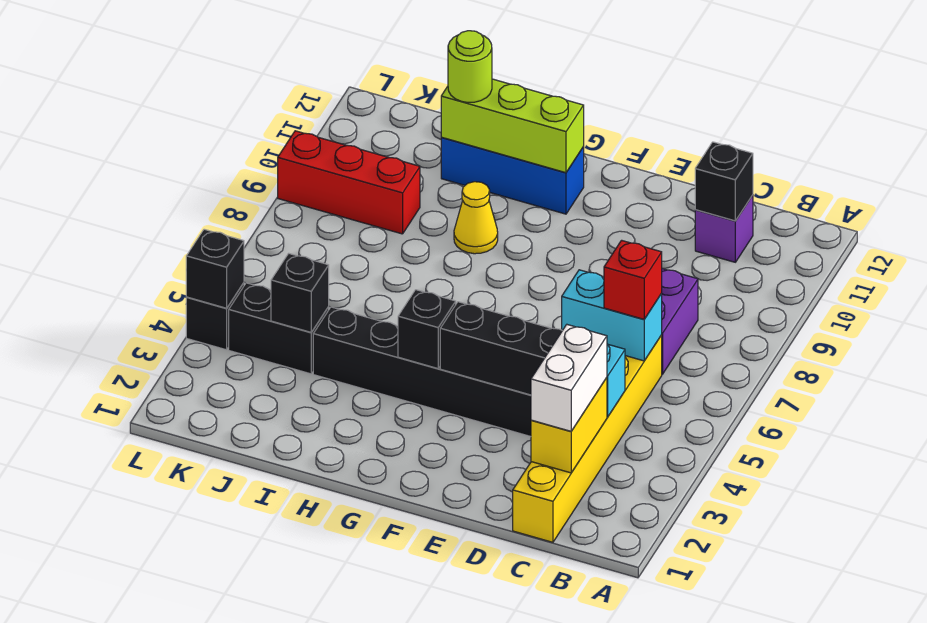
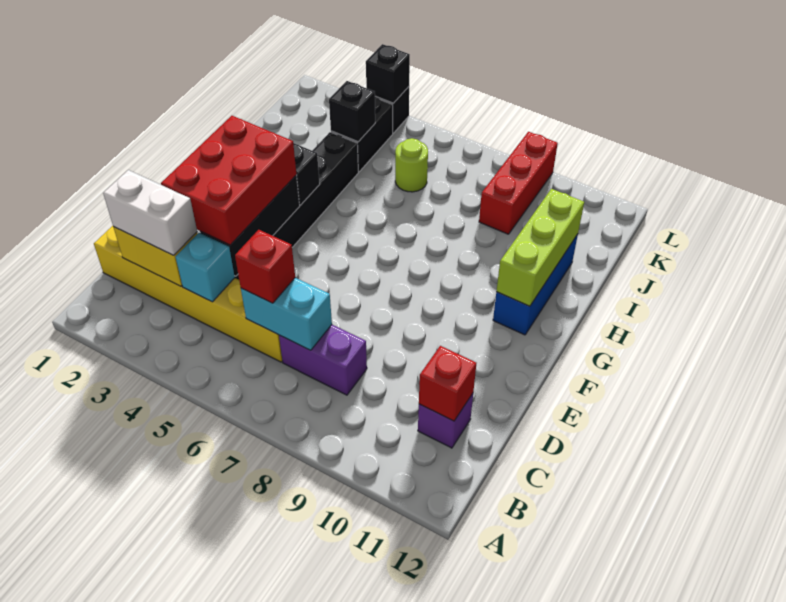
cyan 1x2 brick [562,270,662,361] -> cyan 1x2 brick turned to [241,278,332,350]
black 1x1 brick [695,142,753,221] -> red 1x1 brick [419,346,476,421]
none -> red 2x3 brick [161,116,296,245]
yellow 1x1 cone [454,182,498,254] -> none
lime 1x1 round brick [448,31,492,103] -> lime 1x1 round brick moved to [395,138,428,192]

